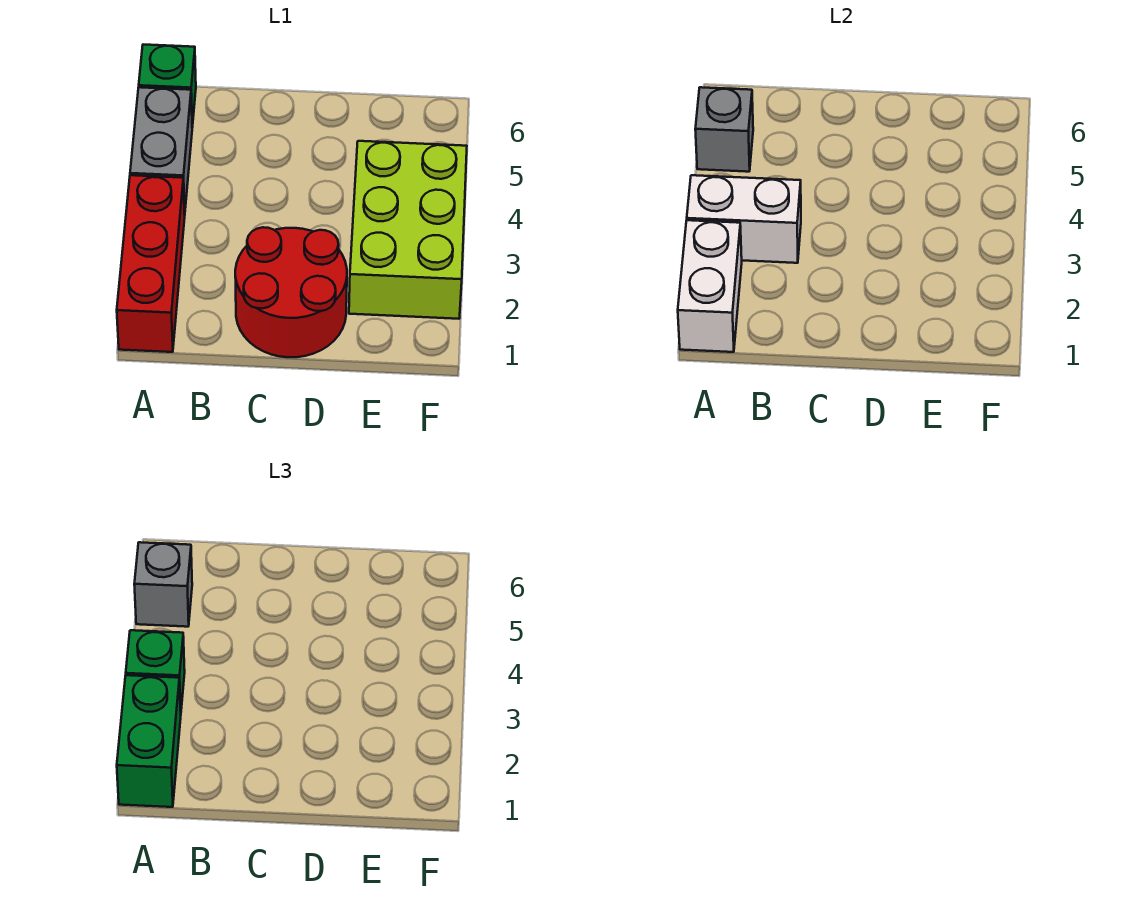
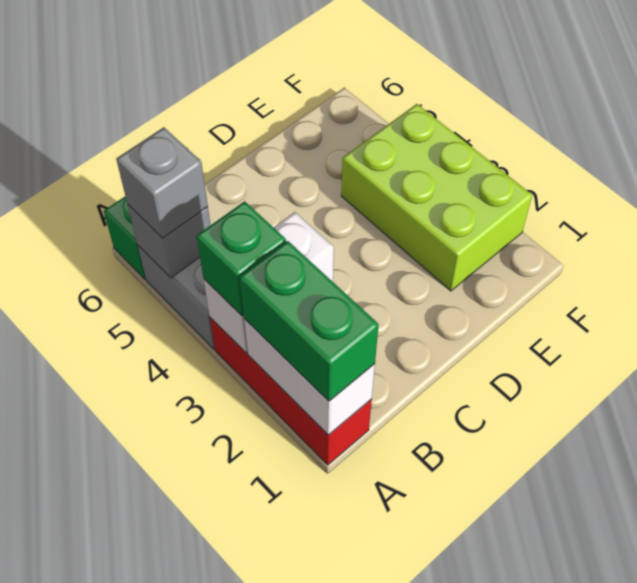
red 2x2 round brick [235,227,347,357] -> none

